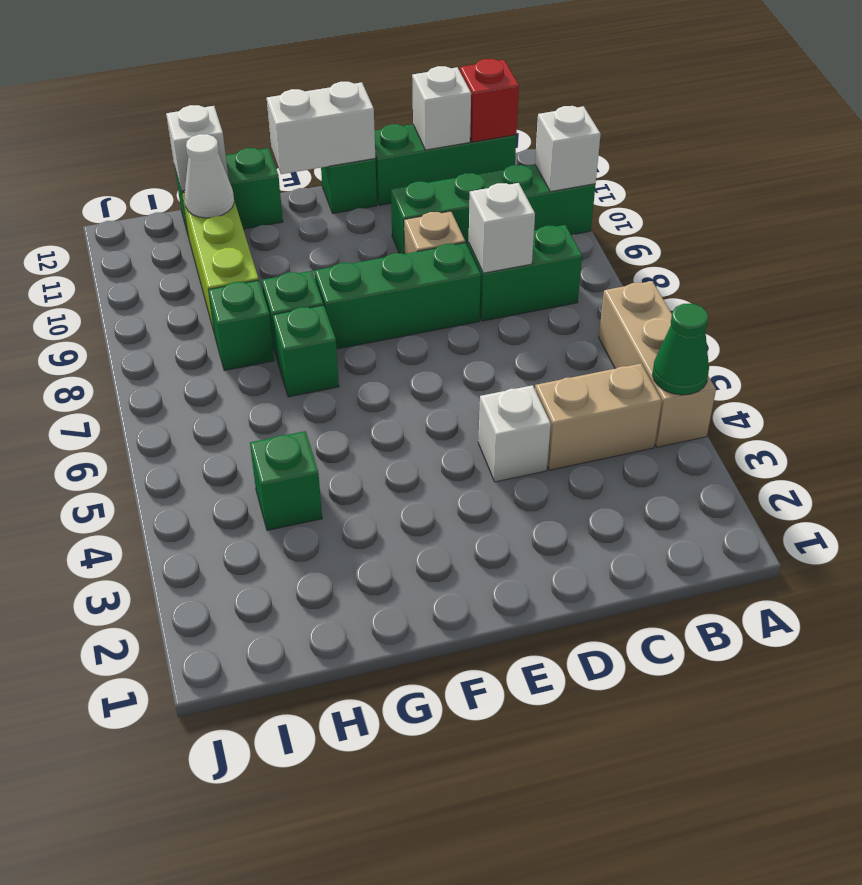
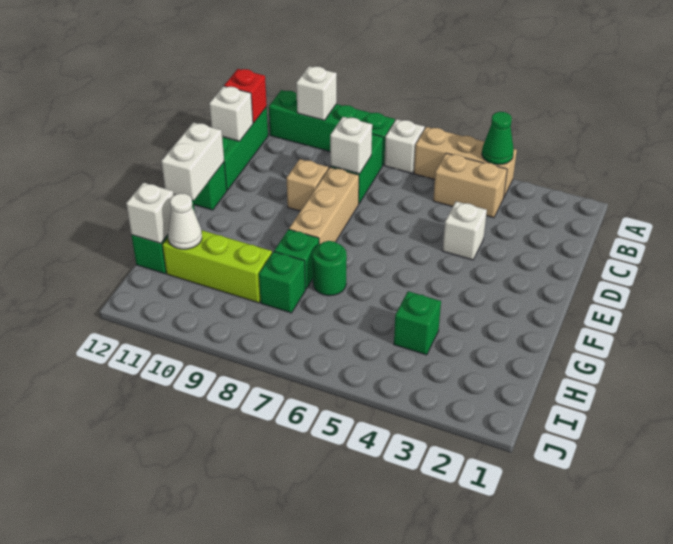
none -> white 1x1 brick [384,119,425,173]
green 1x4 brick [391,164,596,254] -> green 1x4 brick turned to [269,90,395,166]
tan 1x2 brick [535,364,662,470] -> tan 1x2 brick turned to [433,153,507,218]
green 1x3 brick [314,243,481,349] -> tan 1x3 brick [289,167,359,244]
green 1x1 brick [273,305,339,397] -> green 1x1 round brick [313,241,347,296]

